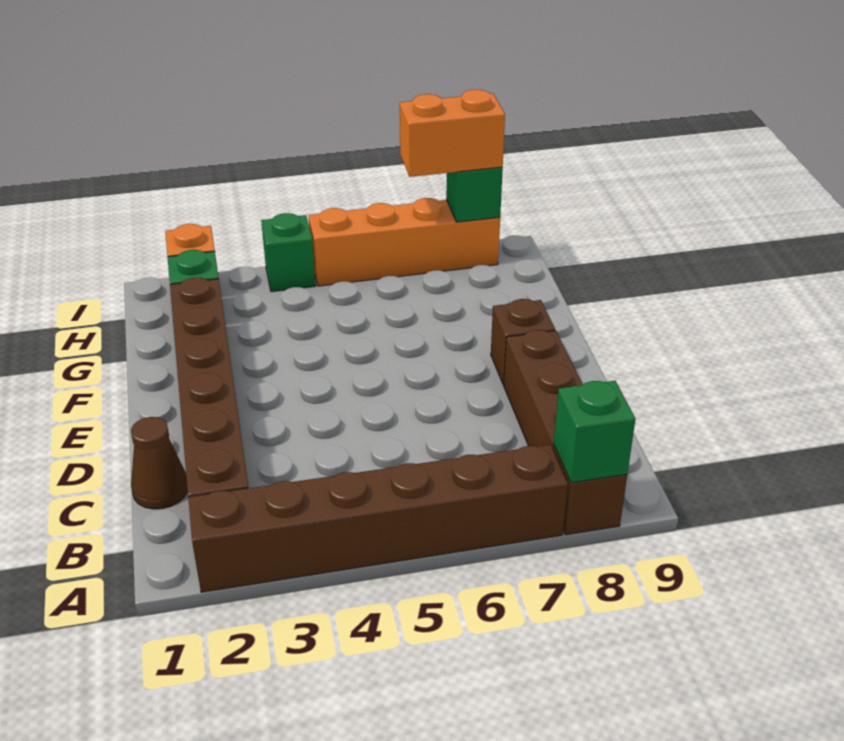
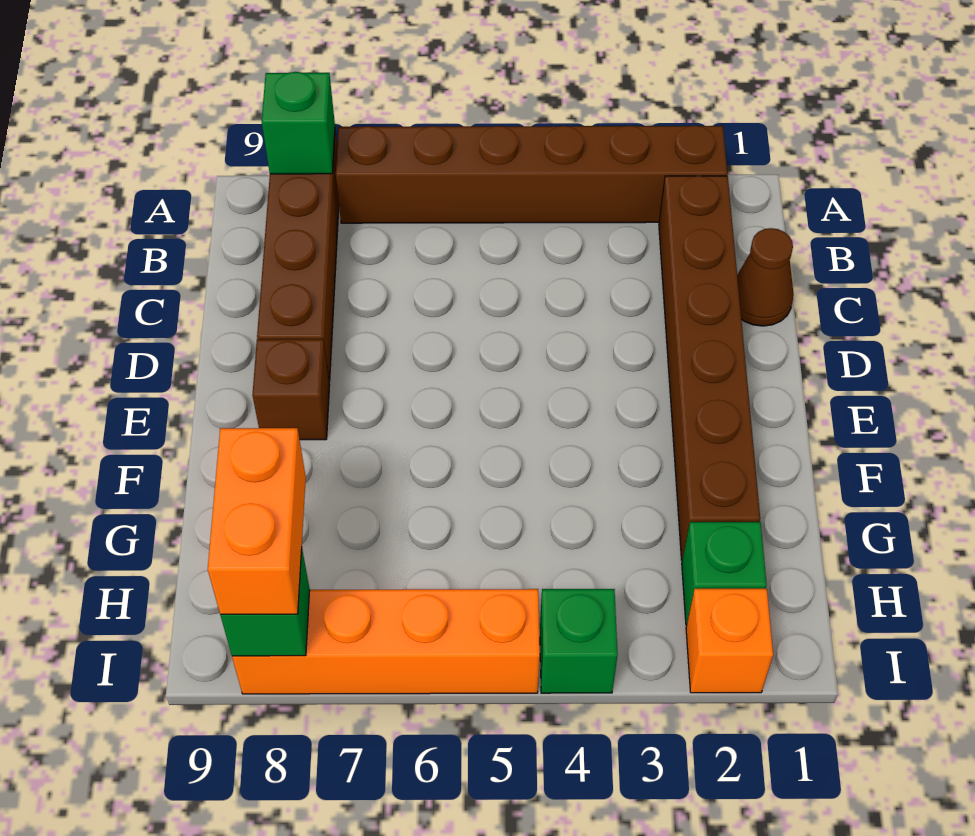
orange 1x2 brick [400,90,505,177] -> orange 1x2 brick turned to [208,428,306,614]

